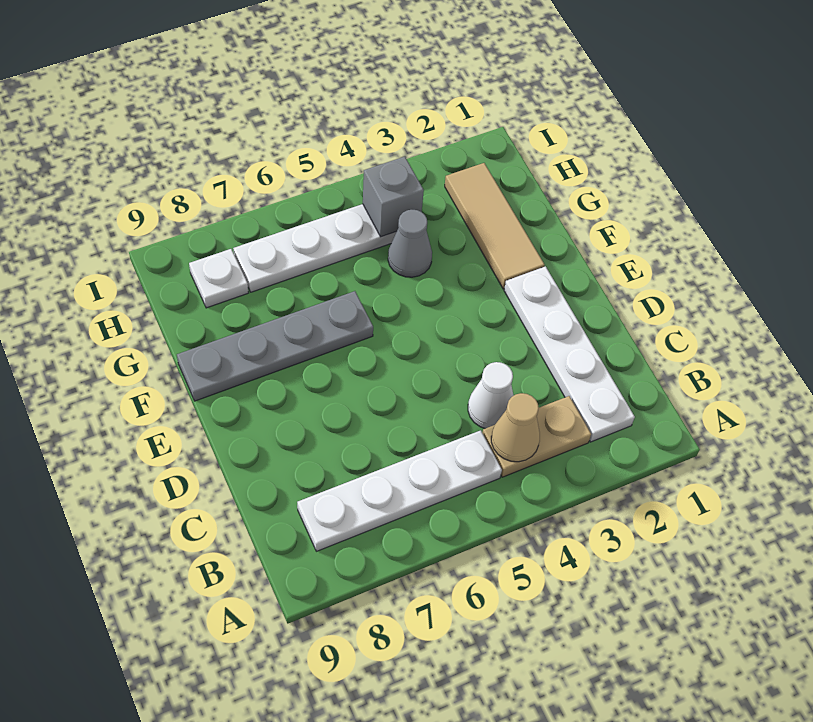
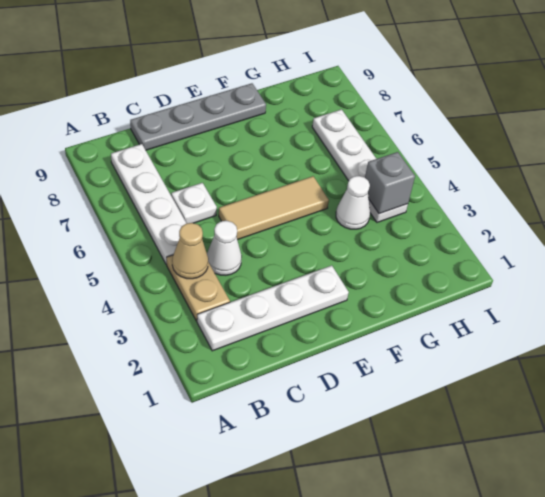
tan 1x3 tile [445,163,544,289] -> tan 1x3 tile moved to [219,176,329,240]
grey 1x4 plate [177,291,373,401] -> grey 1x4 plate turned to [130,83,266,150]
grey 1x1 cone [388,210,432,277] -> white 1x1 cone [336,176,370,229]
white 1x1 plate [189,249,248,308] -> white 1x1 plate moved to [171,183,217,223]

